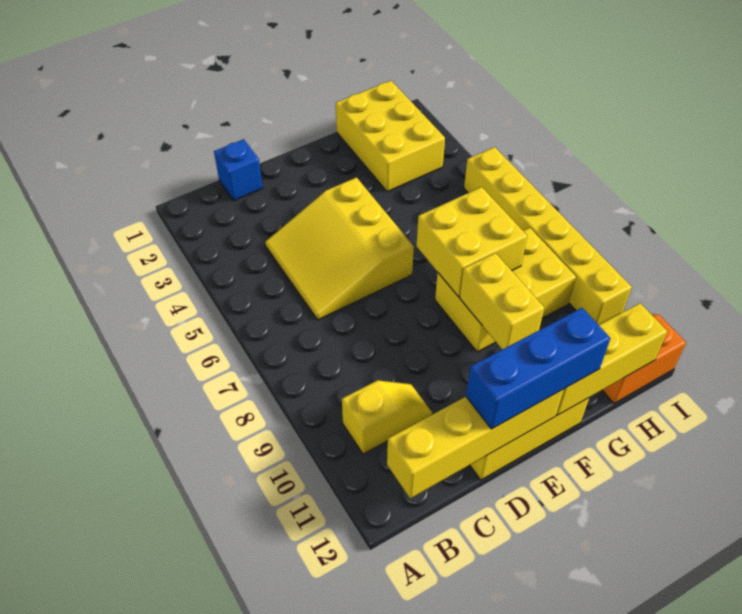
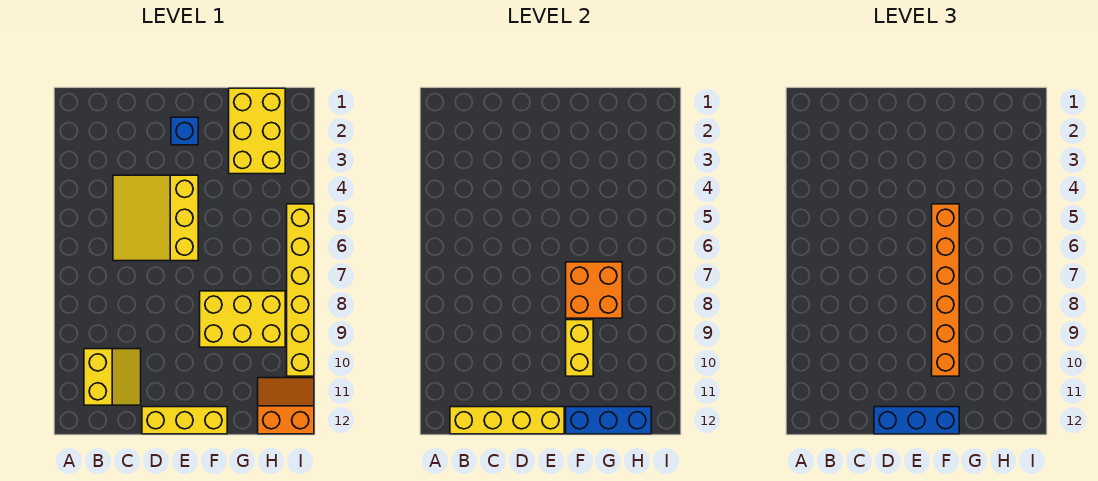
yellow 1x2 slope [342,380,432,454] -> yellow 2x2 slope [84,349,141,405]
blue 1x1 brick [214,139,263,201] -> blue 1x1 brick moved to [171,117,198,145]
none -> orange 1x6 brick [932,204,959,376]
yellow 2x2 brick [416,187,527,297] -> orange 2x2 brick [566,262,622,318]
yellow 1x3 brick [556,303,667,415] -> blue 1x3 brick [566,407,651,434]

